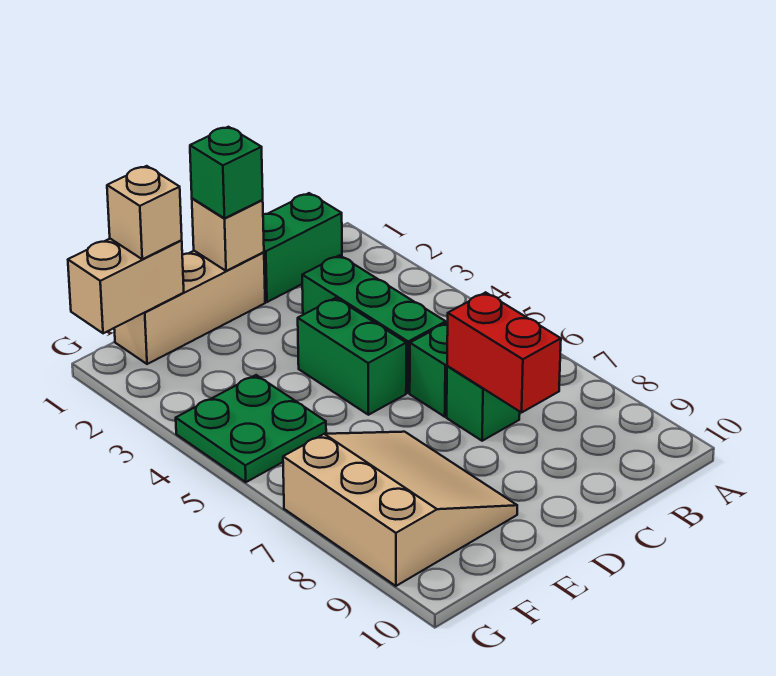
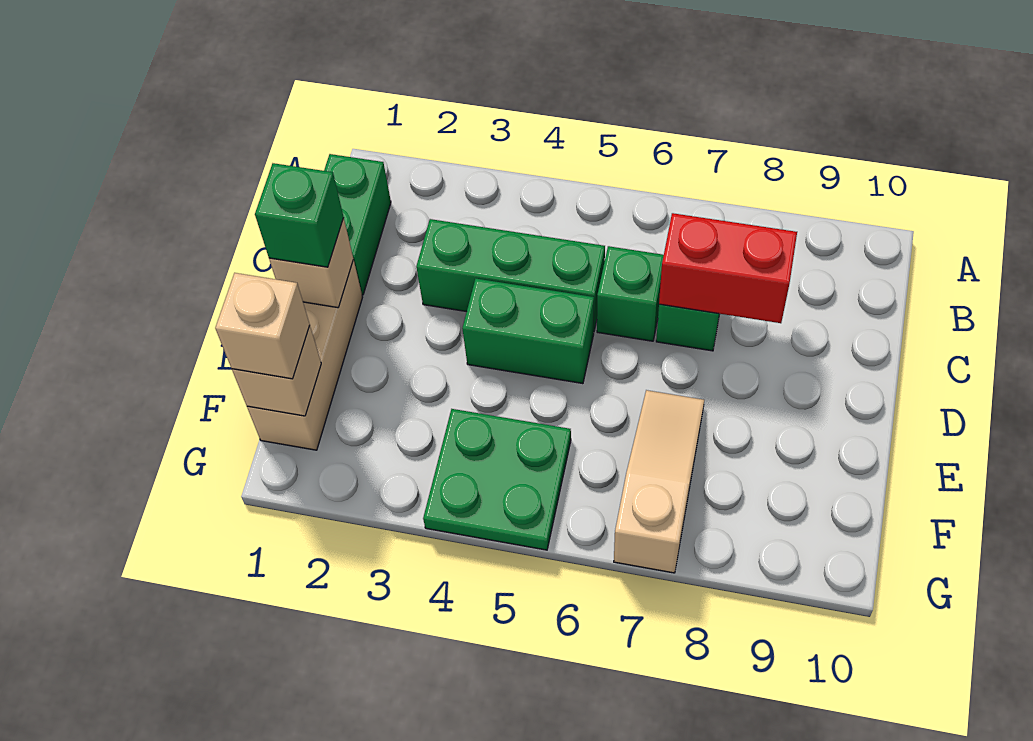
tan 3x3 slope [283,432,517,586] -> tan 1x3 slope [614,390,704,573]
tan 1x2 brick [68,239,184,333] -> tan 1x1 brick [232,326,321,416]

